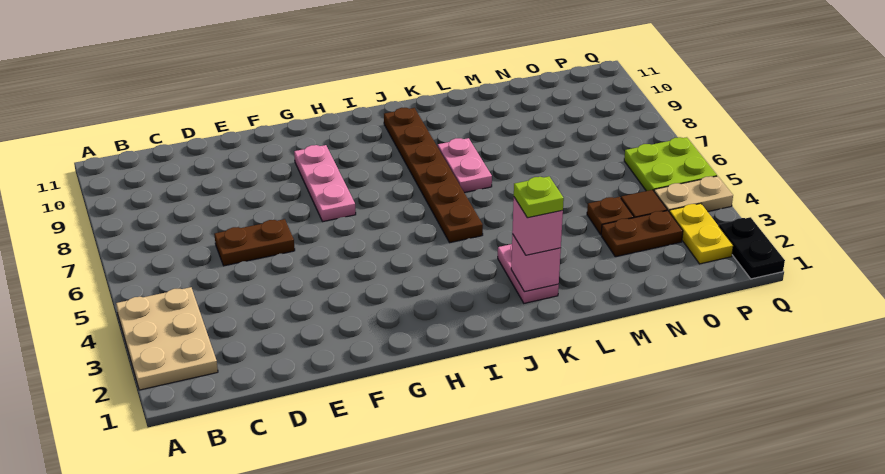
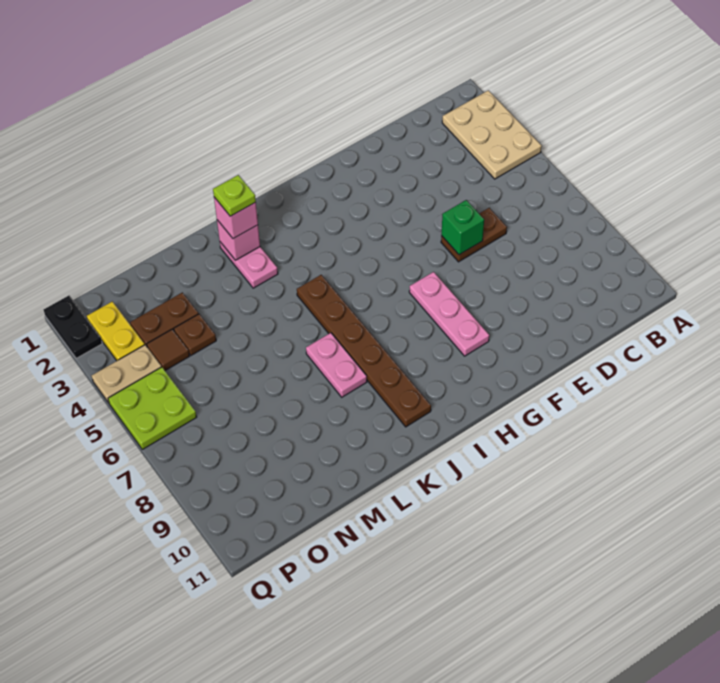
none -> green 1x1 brick [441,200,484,255]

